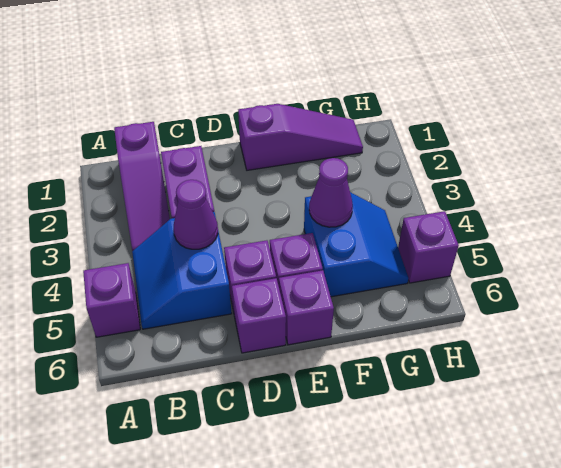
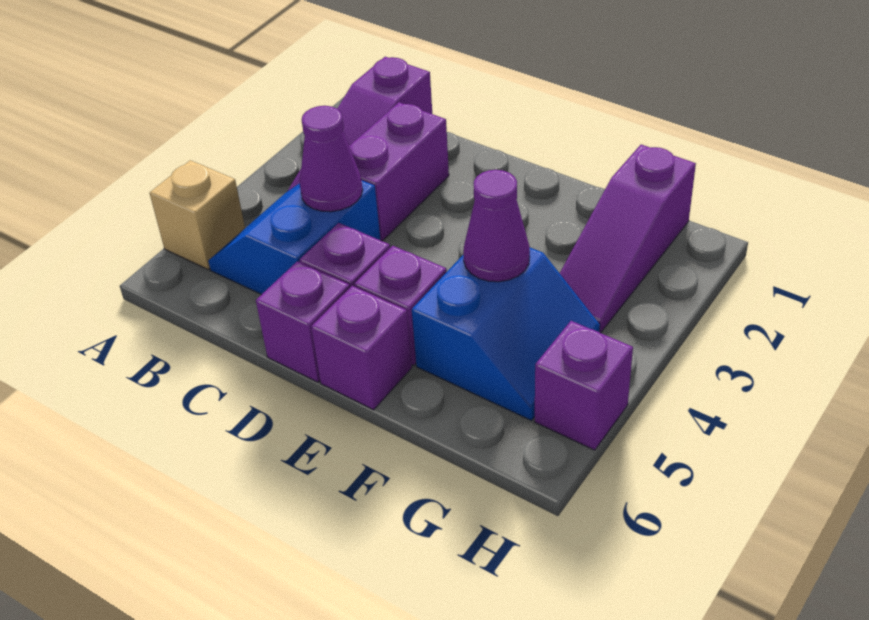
purple 1x1 brick [83,263,140,337] -> tan 1x1 brick [150,160,245,269]
purple 1x3 slope [238,104,363,170] -> purple 1x3 slope turned to [560,145,696,333]

